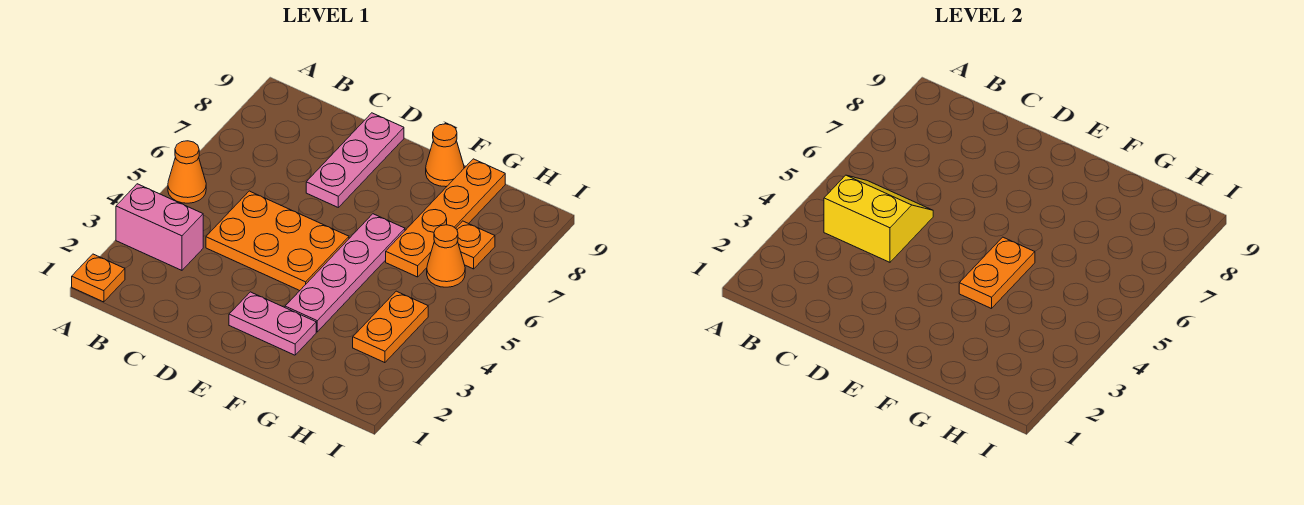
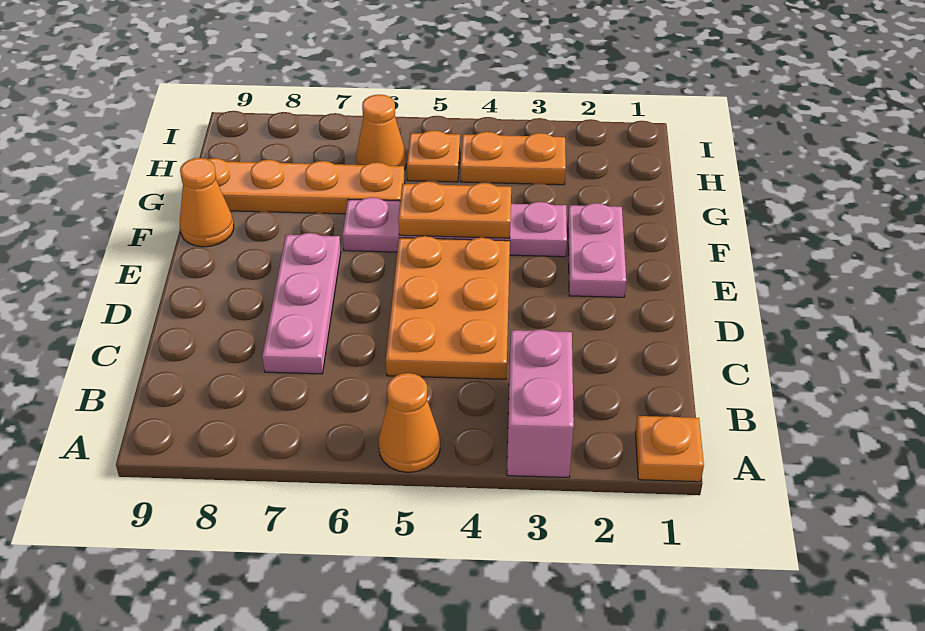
yellow 2x2 slope [824,175,933,262] -> none
pink 1x3 plate [306,113,404,207] -> pink 1x3 plate turned to [262,233,341,374]
orange 1x1 plate [456,221,495,269] -> orange 1x1 plate moved to [407,130,460,182]

